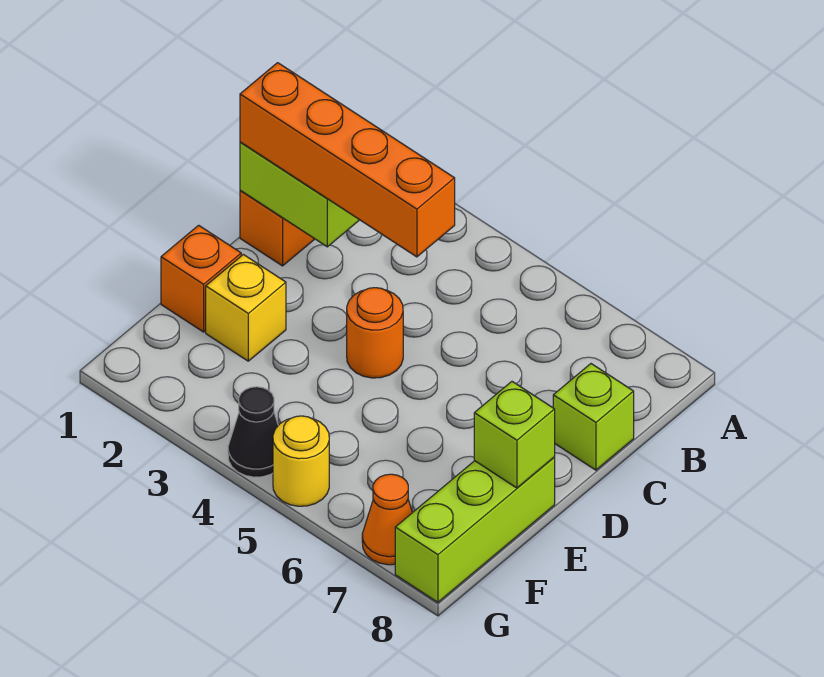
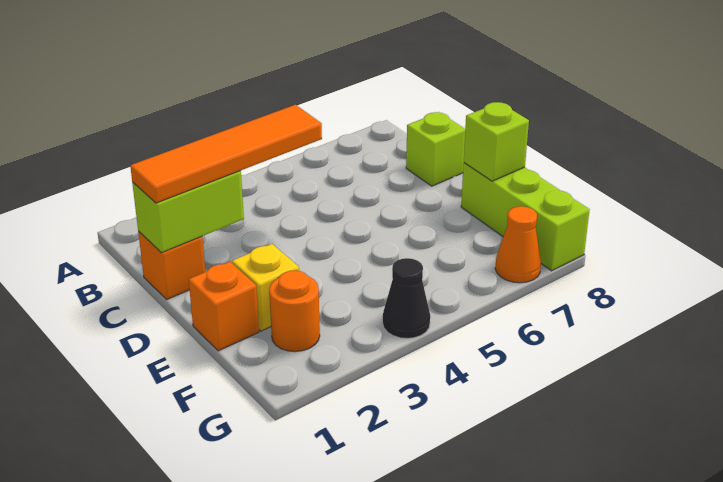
orange 1x4 brick [240,63,455,257] -> orange 1x4 tile [130,105,322,203]
orange 1x1 round brick [347,288,403,378] -> orange 1x1 round brick moved to [269,270,320,352]
yellow 1x1 round brick [273,416,329,506] -> none

